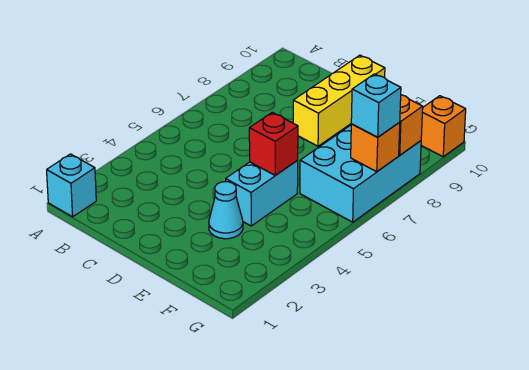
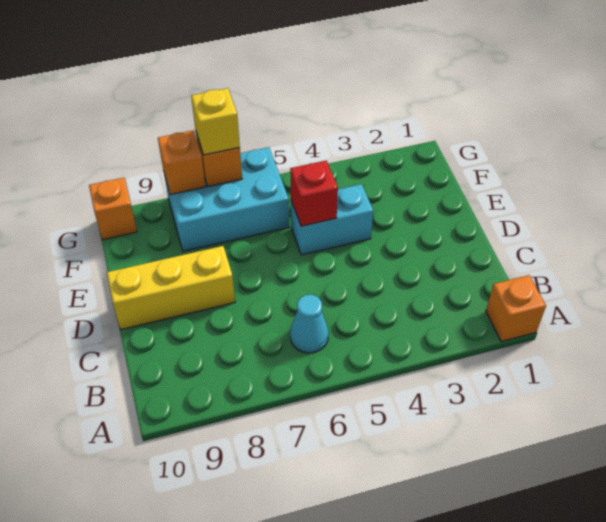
cyan 1x1 brick [47,154,96,217] -> orange 1x1 brick [486,275,546,342]
cyan 1x1 cone [209,182,243,239] -> cyan 1x1 cone moved to [290,295,329,353]
cyan 1x1 brick [351,74,401,137] -> yellow 1x1 brick [191,88,240,155]

